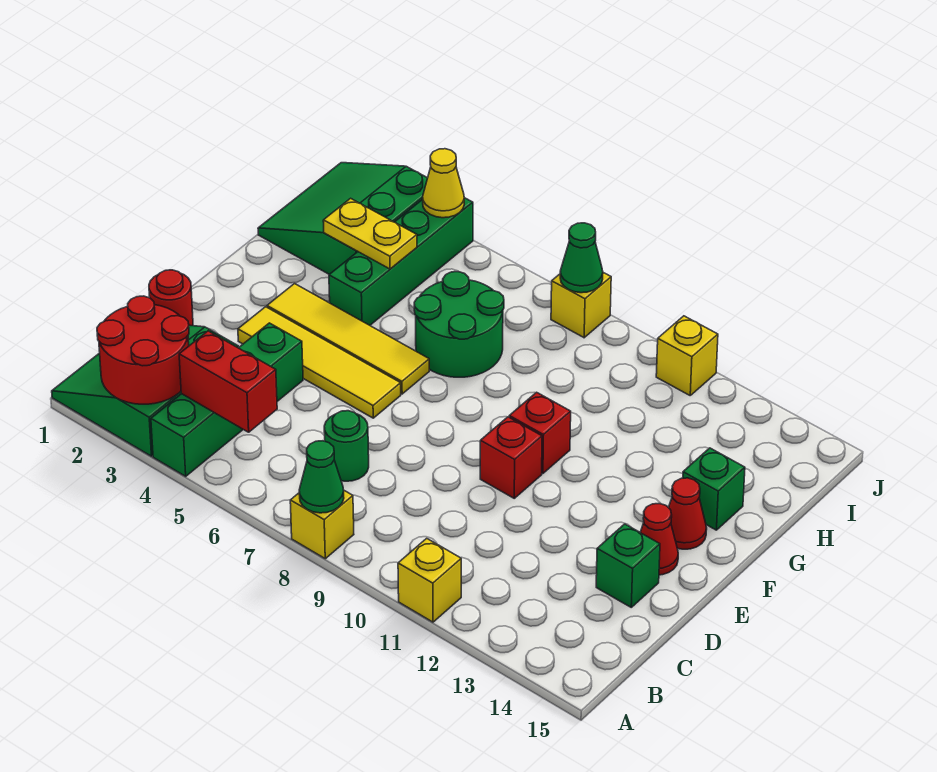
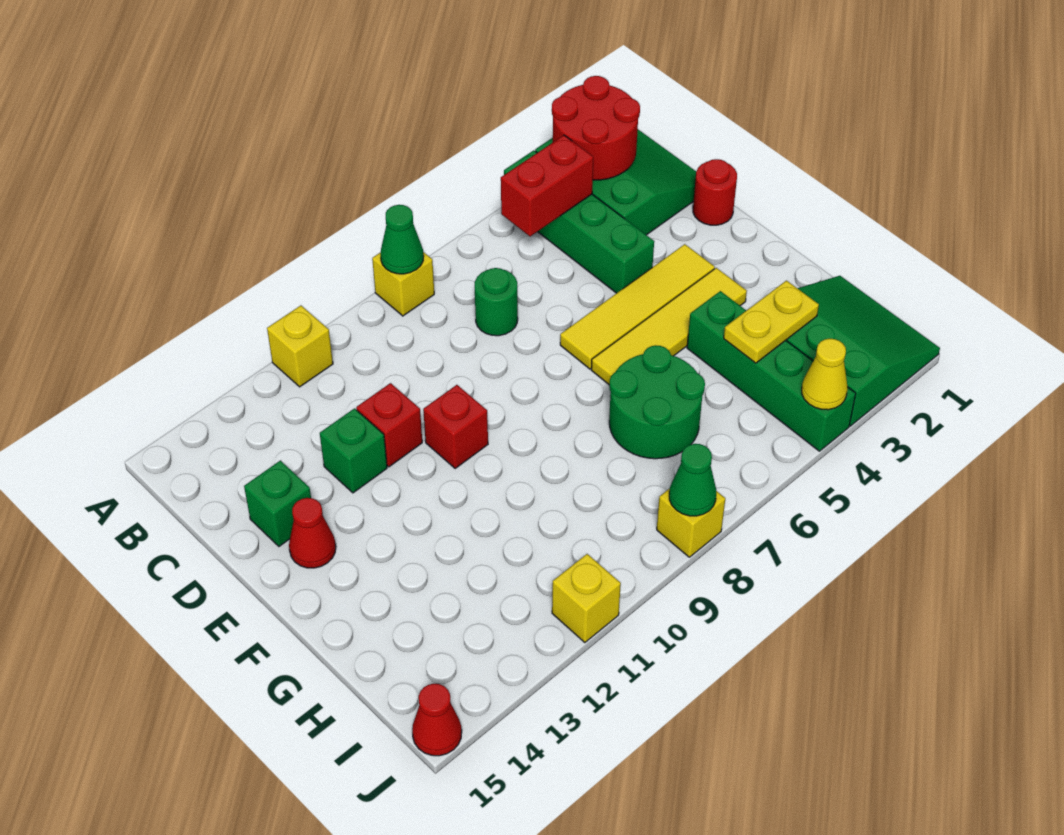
red 1x1 brick [509,392,571,474] -> red 1x1 brick moved to [356,383,422,467]
red 1x1 cone [669,478,707,549] -> red 1x1 cone moved to [412,684,462,756]
green 1x1 brick [683,448,745,530] -> green 1x1 brick moved to [320,408,387,493]

